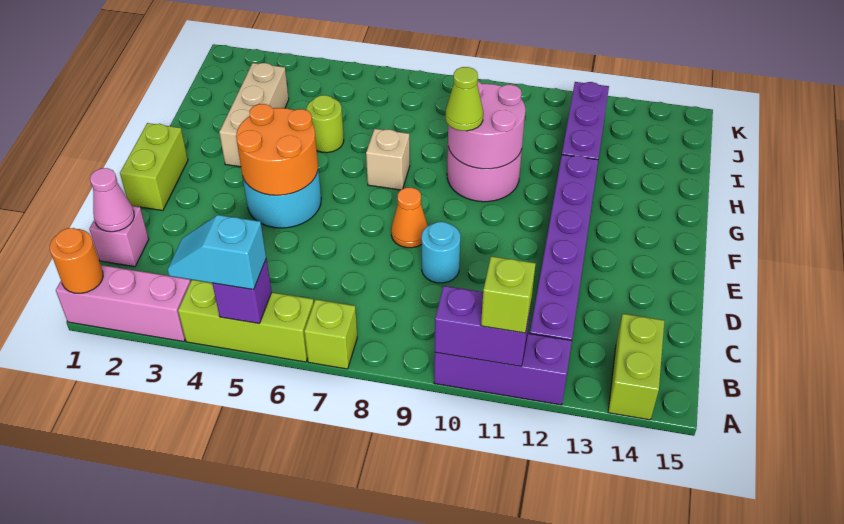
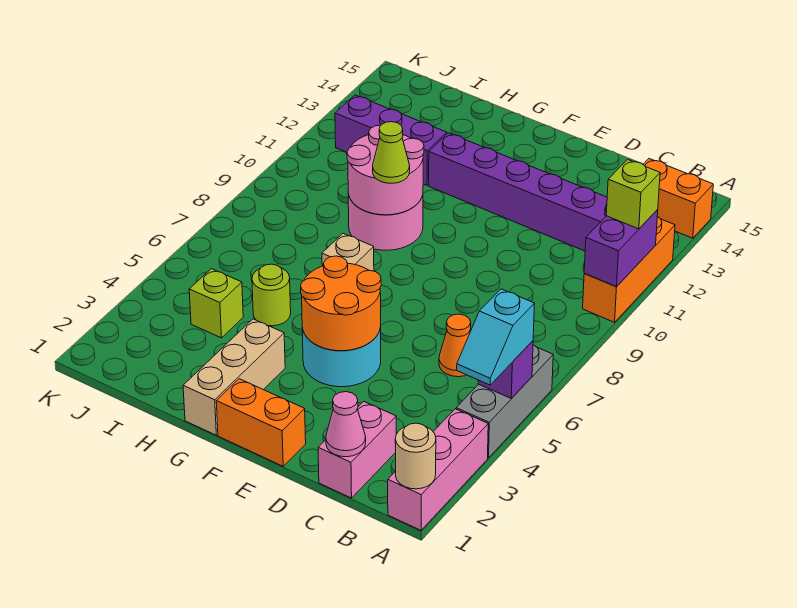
orange 1x1 round brick [50,228,103,293] -> tan 1x1 round brick [395,423,436,489]
lime 1x3 brick [178,280,314,362] -> grey 1x3 brick [456,345,553,458]
lime 1x1 brick [304,299,357,369] -> lime 1x1 brick moved to [189,269,243,338]
purple 1x3 brick [434,333,572,405] -> orange 1x3 brick [583,217,675,322]
lime 1x2 brick [608,314,664,420] -> orange 1x2 brick [643,159,713,238]
pink 1x1 brick [89,206,149,267] -> pink 1x2 brick [318,401,396,498]
cyan 1x1 round brick [422,222,460,283] -> none
lime 1x2 brick [120,123,188,211] -> orange 1x2 brick [216,379,306,466]
orange 1x1 cone [391,188,428,248] -> orange 1x1 cone moved to [439,314,471,377]
tan 1x3 brick [219,63,289,167] -> tan 1x3 brick turned to [183,319,285,435]

